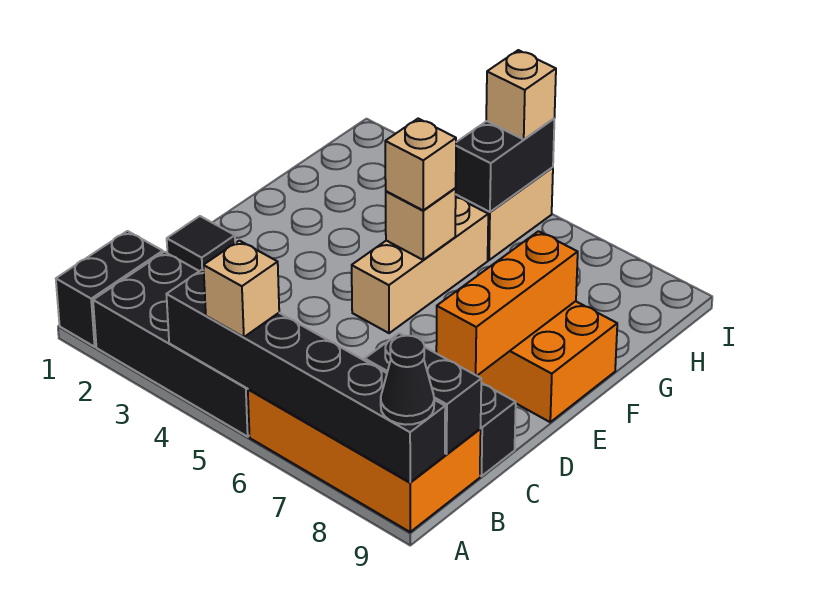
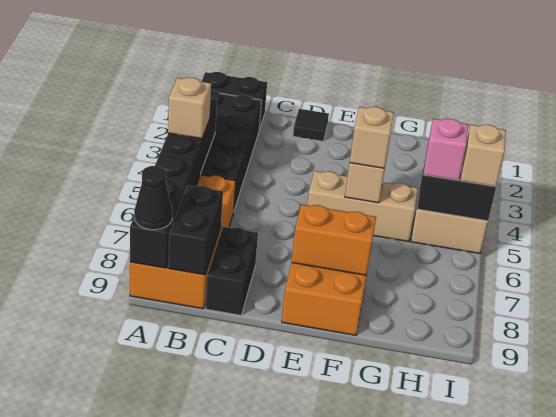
orange 1x3 brick [436,231,578,376] -> orange 1x2 brick [292,204,376,275]
none -> pink 1x1 brick [424,119,468,180]

